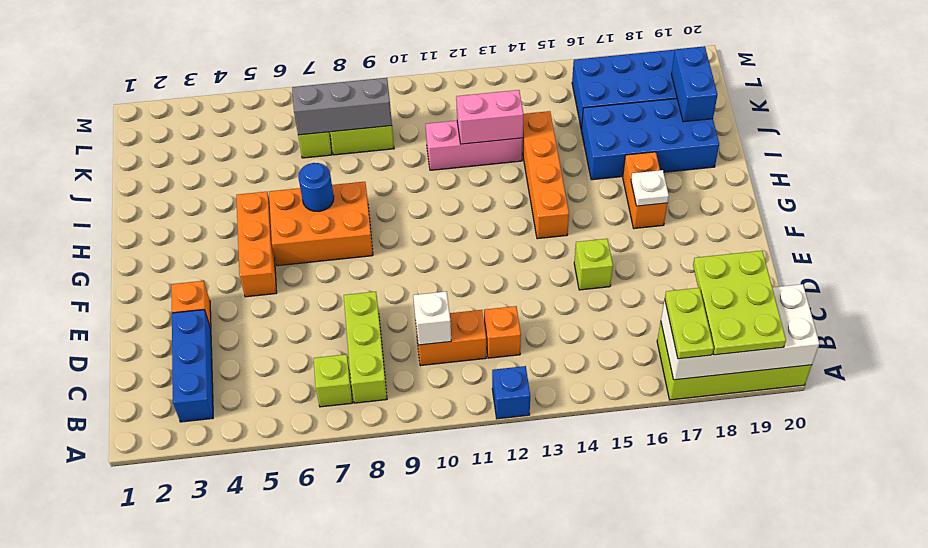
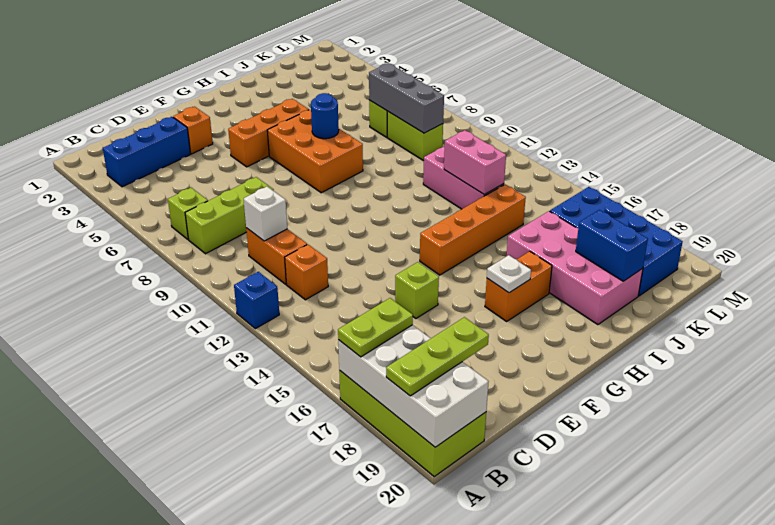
lime 2x3 plate [693,251,786,355] -> lime 1x3 plate [386,317,489,396]
blue 2x4 brick [582,99,719,180] -> pink 2x4 brick [506,211,643,325]
blue 1x2 brick [671,46,718,122] -> blue 1x2 brick turned to [576,210,648,281]

